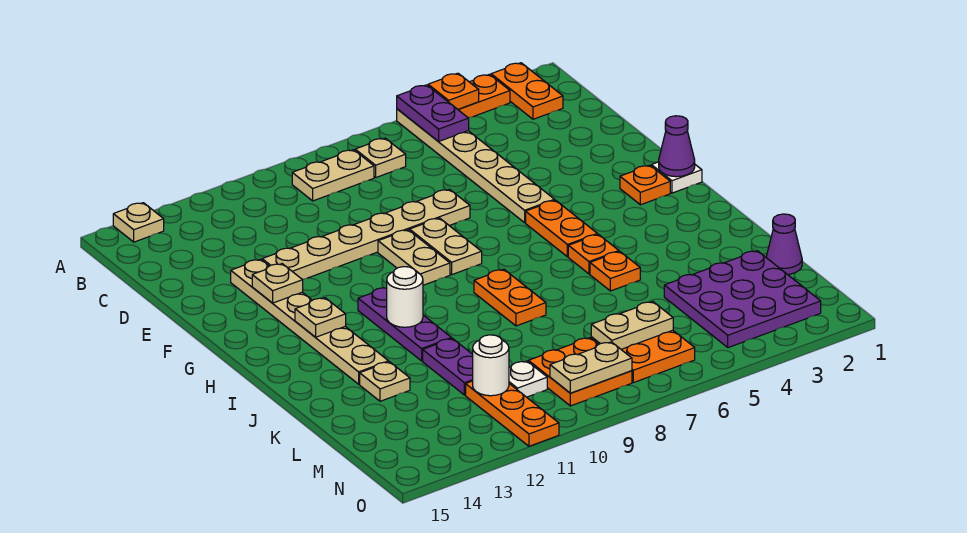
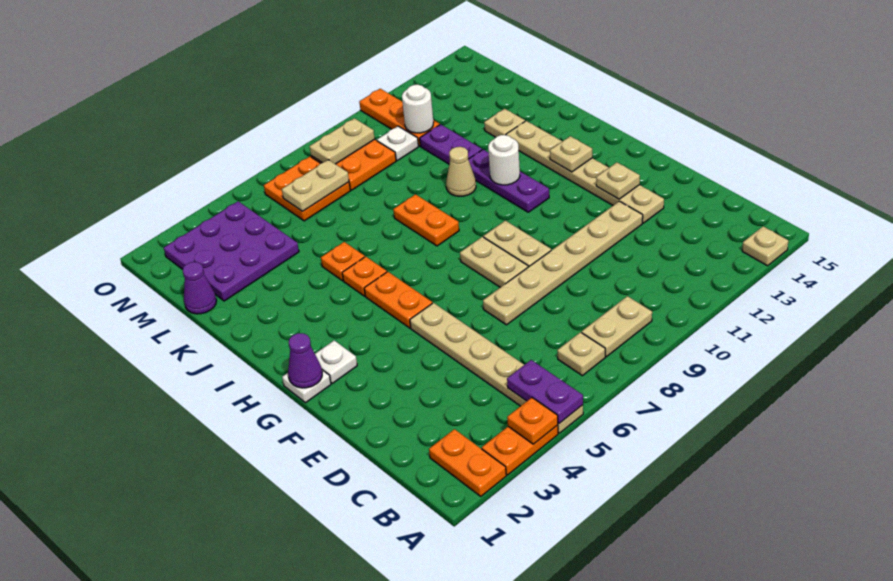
orange 1x1 plate [620,165,670,205] -> white 1x1 plate [315,340,357,383]
none -> tan 1x1 cone [446,147,476,196]

